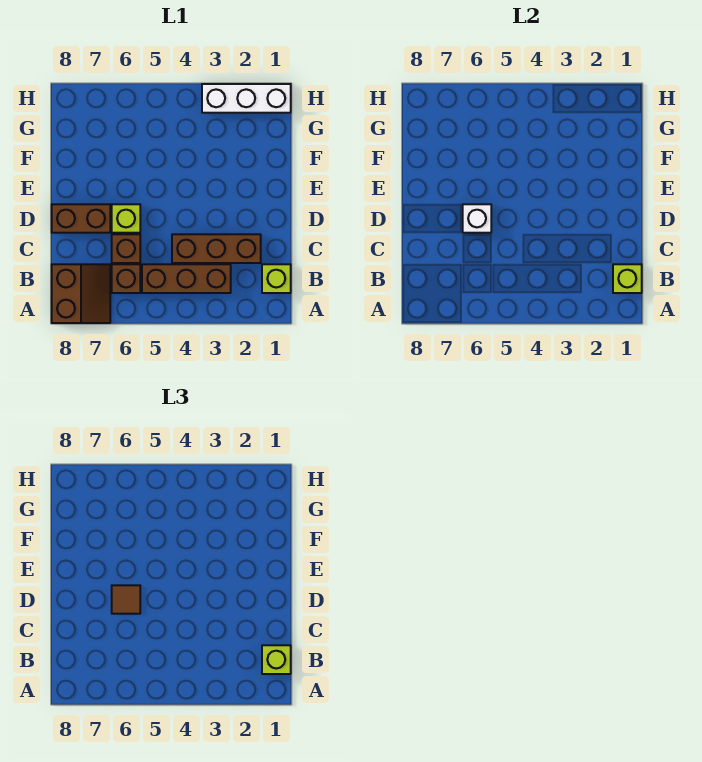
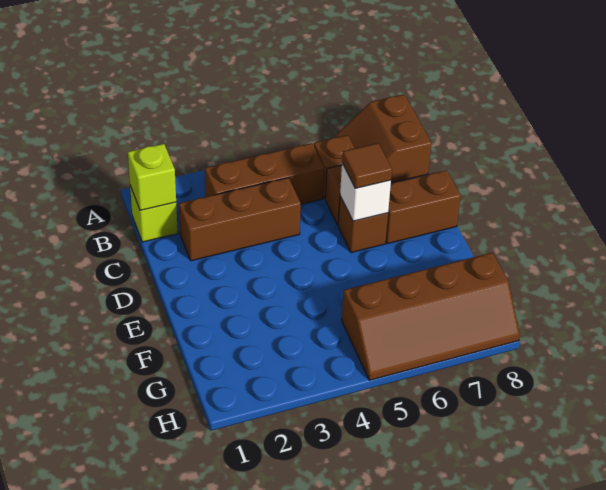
lime 1x1 brick [262,645,291,674] -> none
lime 1x1 brick [112,204,140,233] -> brown 1x1 brick [338,196,388,253]
none -> brown 2x4 slope [342,253,520,380]
white 1x3 brick [202,84,291,113] -> none

